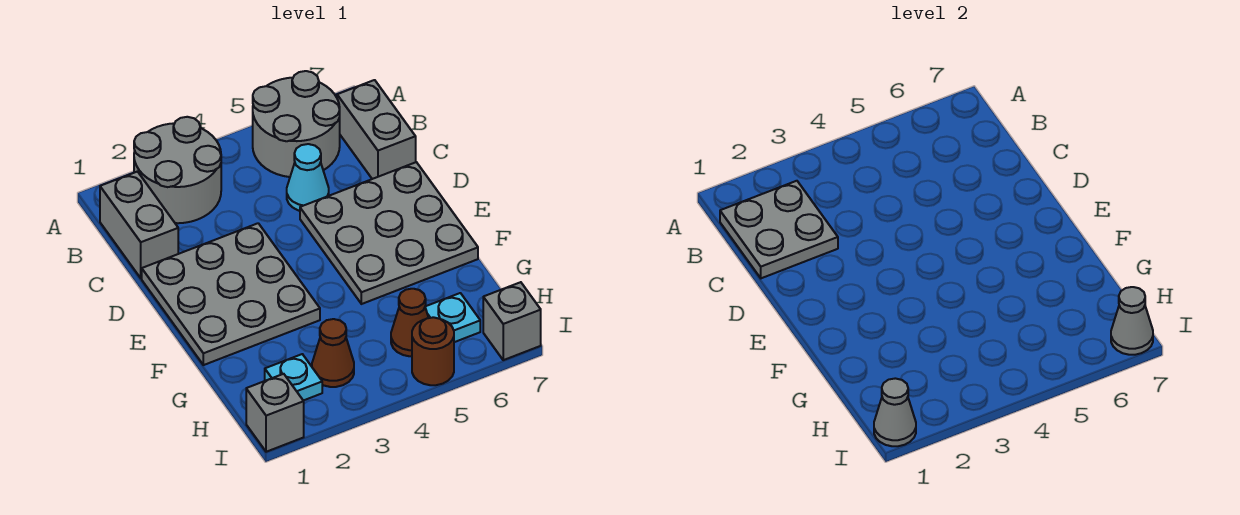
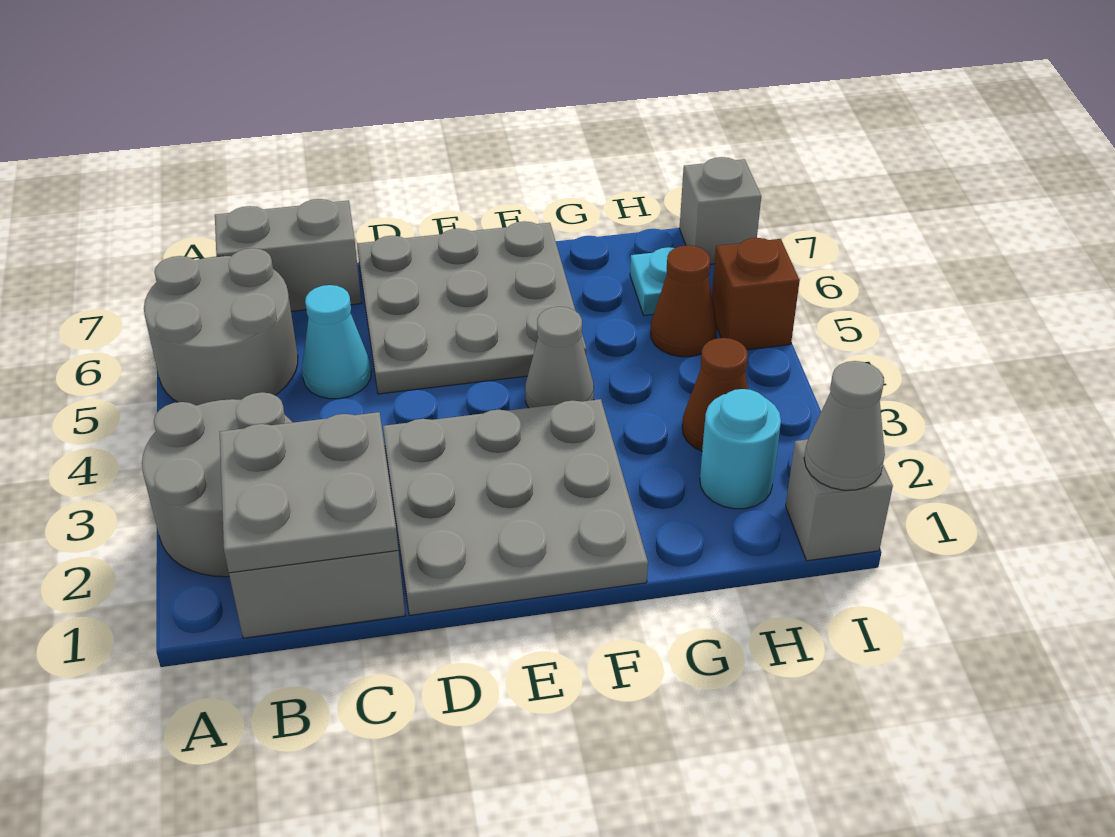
cyan 1x1 plate [265,354,322,401] -> cyan 1x1 round brick [700,389,781,509]
brown 1x1 round brick [412,317,454,385] -> brown 1x1 brick [712,238,800,350]
grey 1x1 cone [1111,287,1153,355] -> grey 1x1 cone moved to [525,307,594,408]

